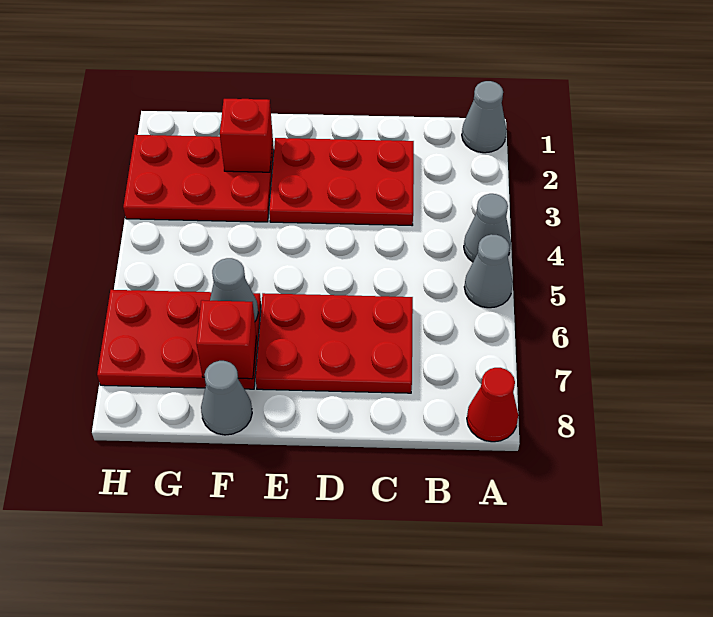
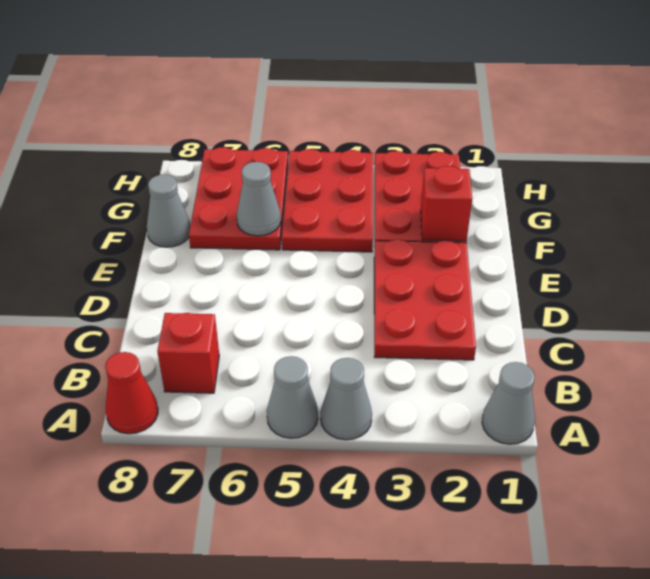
red 2x3 plate [256,293,413,393] -> red 2x3 plate moved to [282,149,373,252]
red 1x1 brick [196,300,256,379] -> red 1x1 brick moved to [157,313,219,393]

